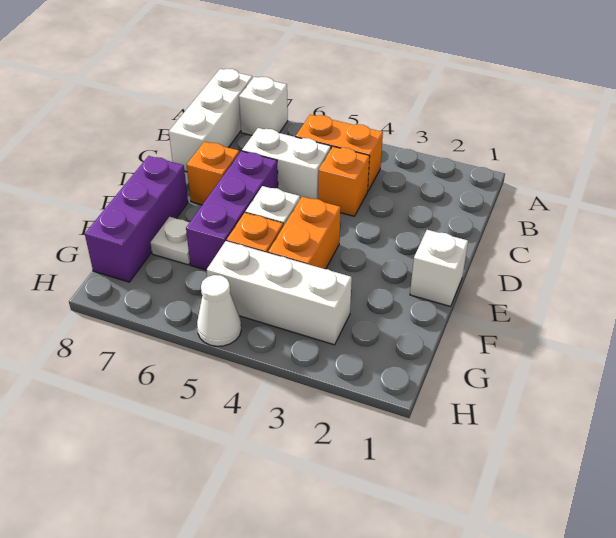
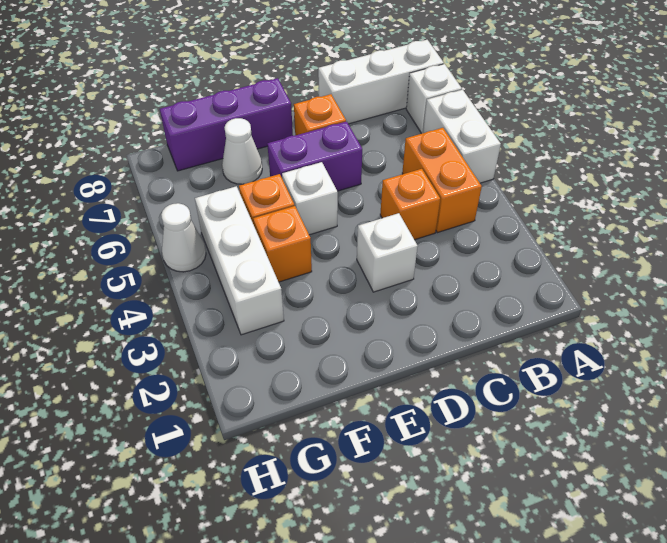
white 1x2 brick [242,128,331,199] -> white 1x2 brick moved to [423,90,501,183]
purple 1x3 brick [186,151,278,270] -> purple 1x2 brick [267,122,362,191]
white 1x1 brick [410,230,468,306] -> white 1x1 brick moved to [357,213,418,292]
orange 1x2 brick [268,197,341,269] -> orange 1x1 brick [253,206,312,282]
white 1x1 plate [150,217,190,265] -> white 1x1 cone [222,118,262,184]

